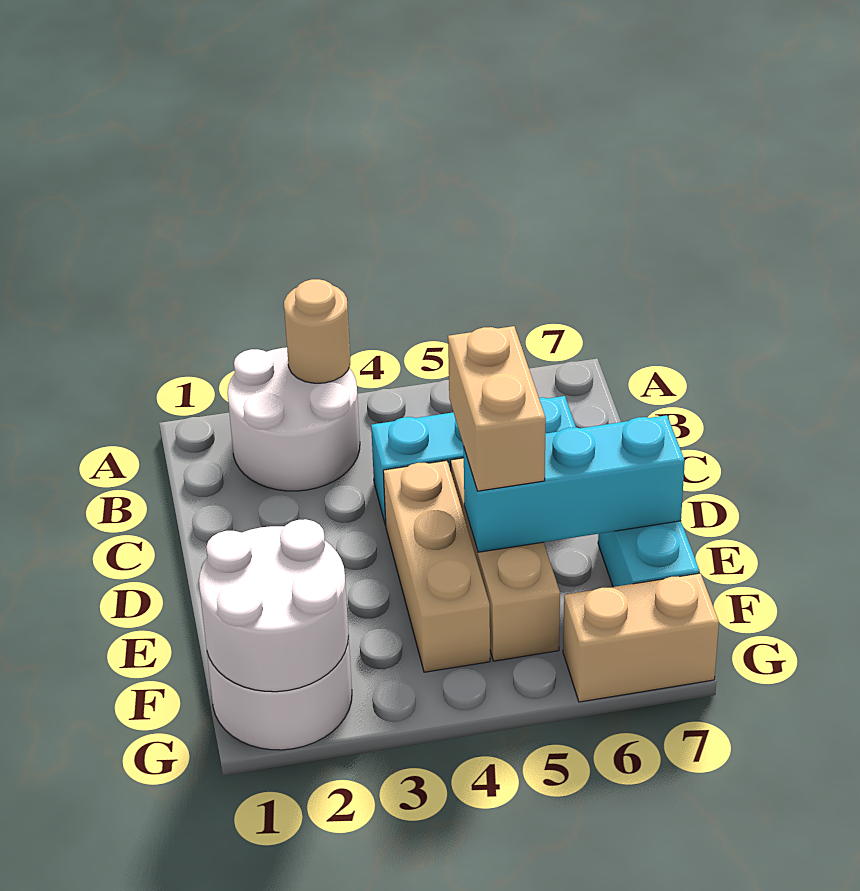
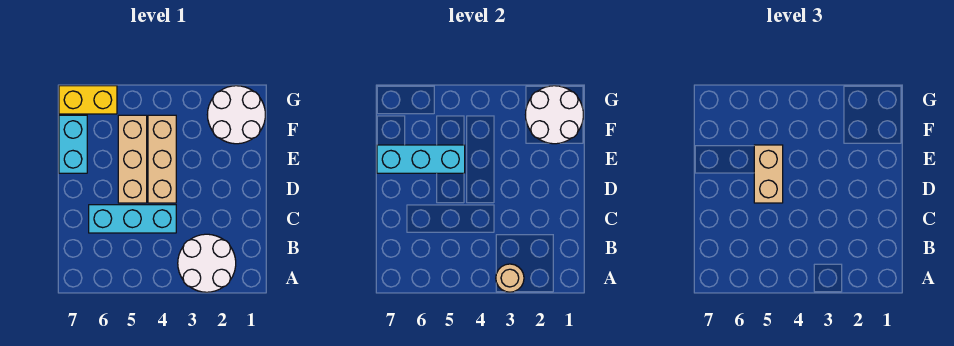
tan 1x2 brick [563,573,719,702] -> yellow 1x2 brick [59,86,117,114]

